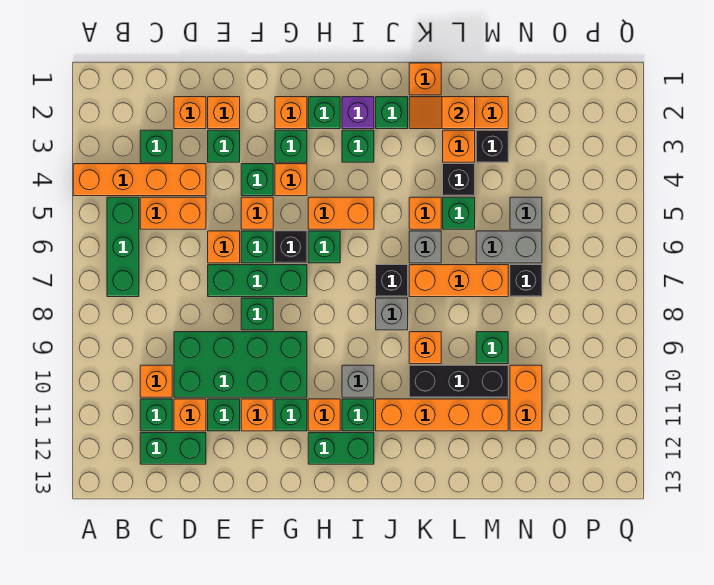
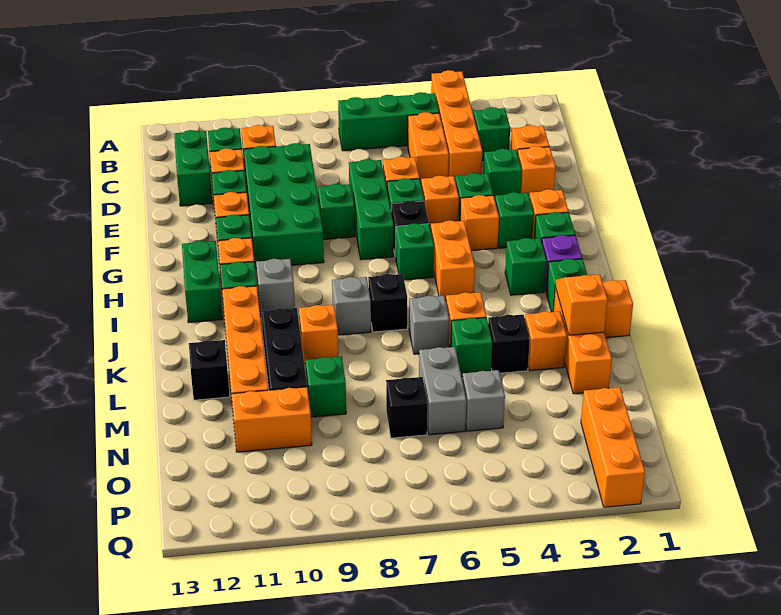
orange 1x3 brick [409,265,508,297] -> orange 1x3 brick moved to [581,387,645,507]
black 1x1 brick [476,130,508,162] -> black 1x1 brick moved to [189,340,230,400]

